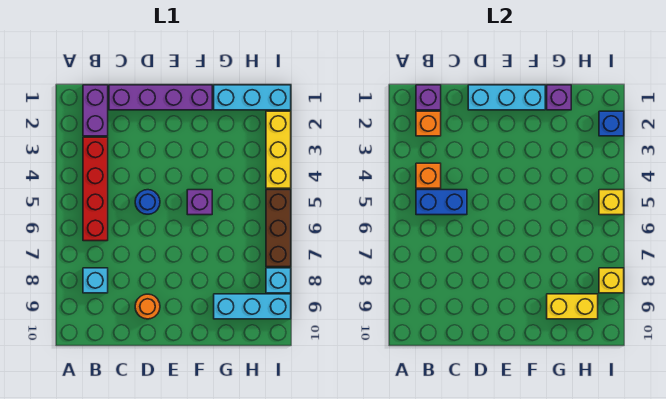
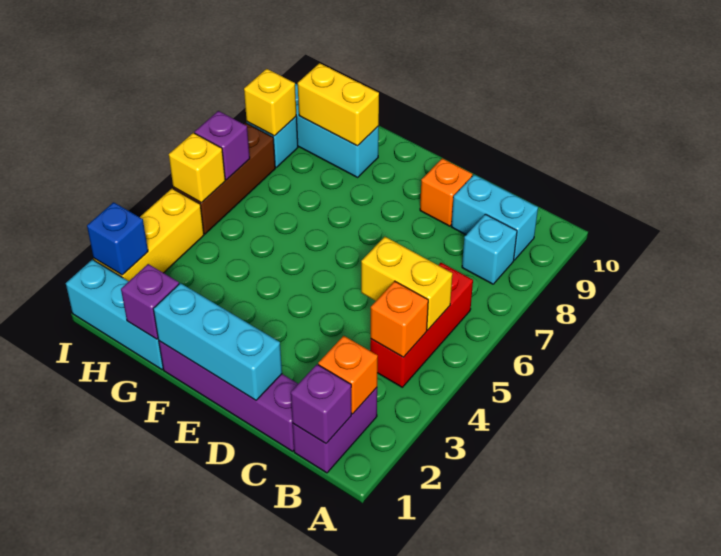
red 1x4 brick [83,137,108,241] -> red 1x3 brick [370,263,473,387]
blue 1x2 brick [416,190,467,215] -> yellow 1x2 brick [361,237,452,330]
none -> cyan 1x2 brick [451,175,538,260]
blue 1x1 round brick [135,190,160,214] -> none
orange 1x1 round brick [135,294,160,319] -> orange 1x1 brick [420,158,472,226]
purple 1x1 brick [187,190,212,215] -> purple 1x1 brick moved to [195,111,250,180]

